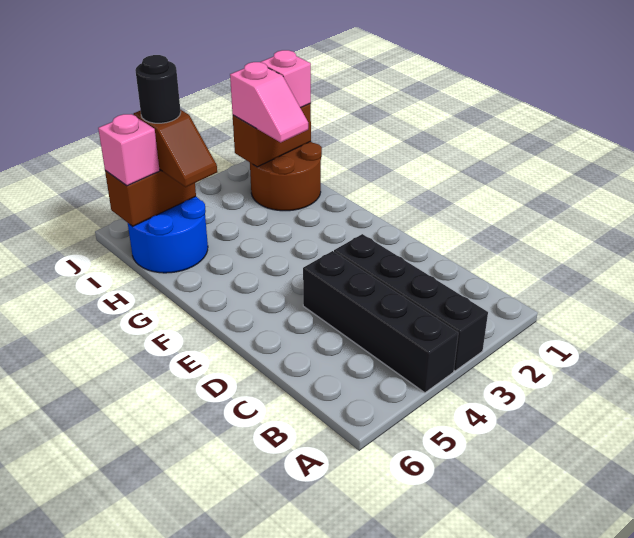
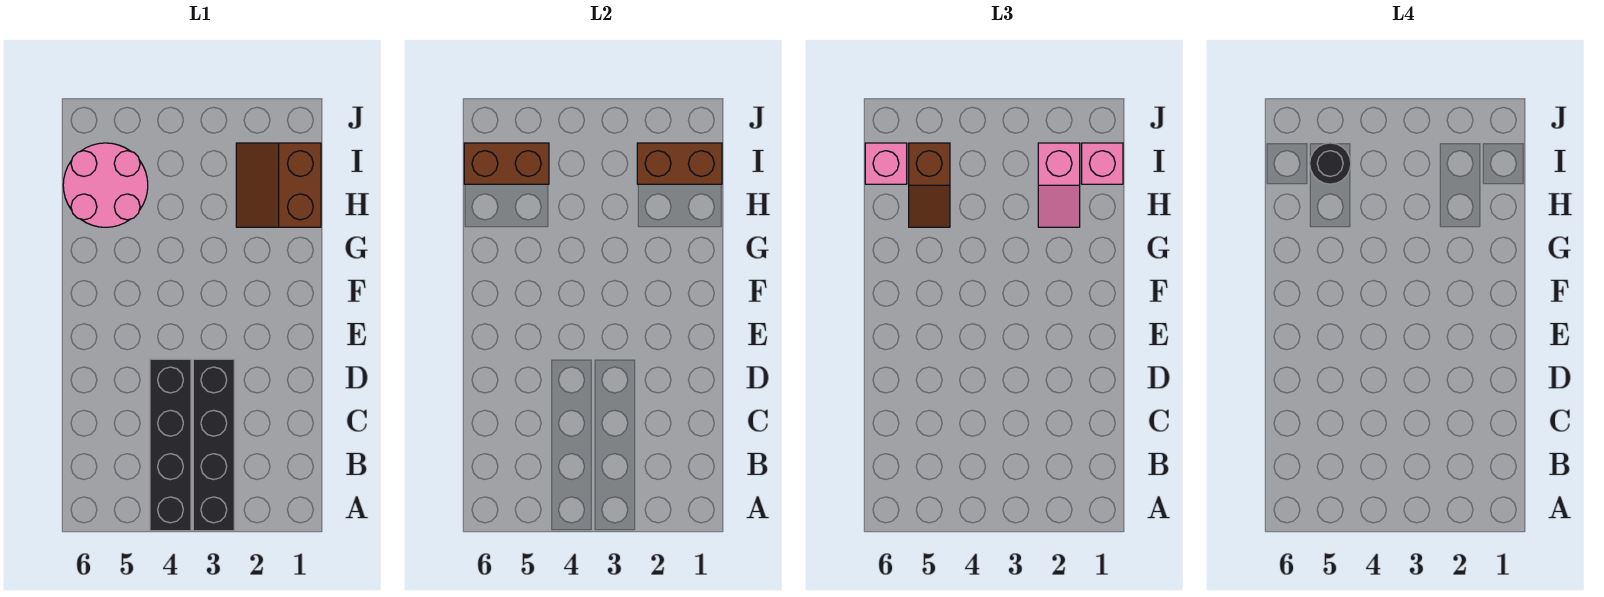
brown 2x2 round brick [250,142,322,211] -> brown 2x2 slope [236,143,321,227]
blue 2x2 round brick [128,197,208,273] -> pink 2x2 round brick [63,143,148,227]

